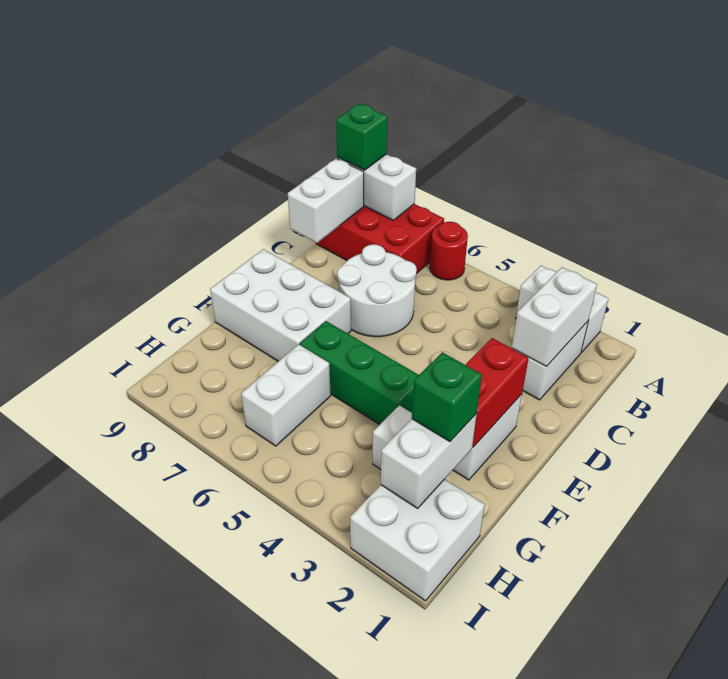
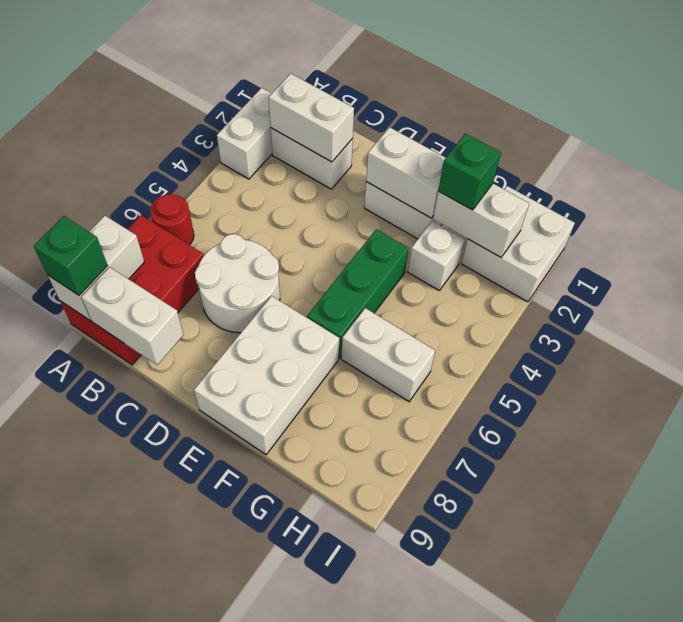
red 1x2 brick [466,338,529,447] -> white 1x2 brick [366,127,445,218]

